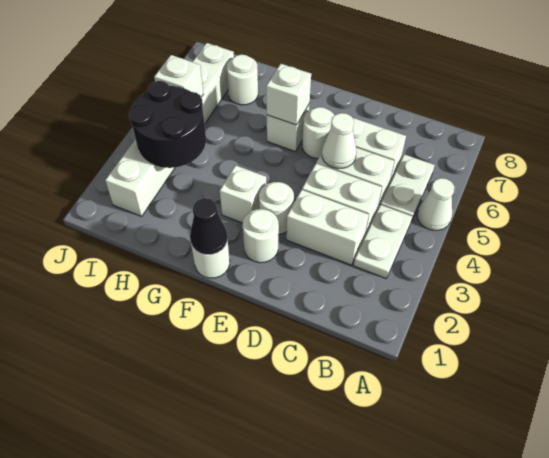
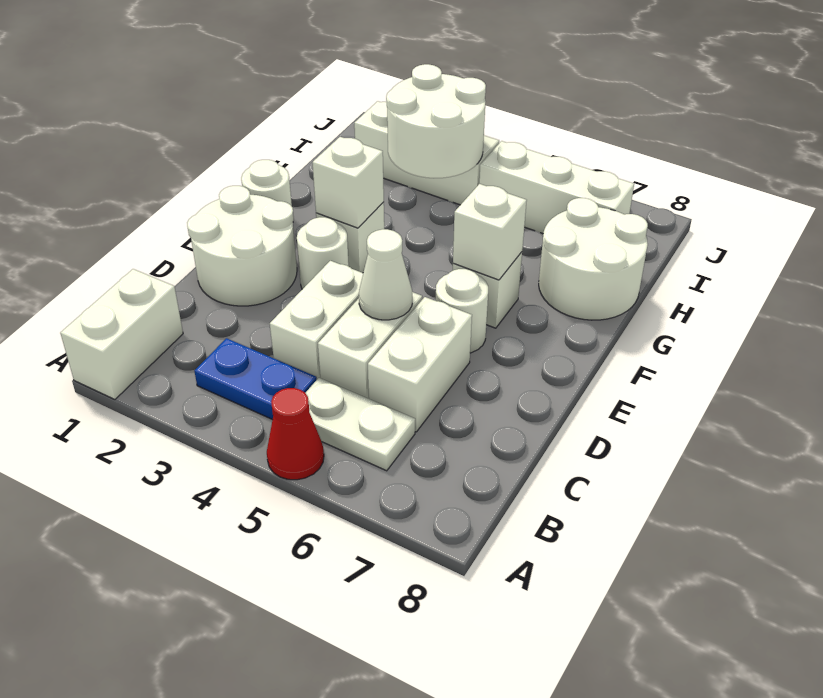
white 1x1 cone [417,178,454,230] -> red 1x1 cone [267,388,324,480]
white 1x2 plate [354,204,412,278] -> blue 1x2 plate [195,338,317,420]
white 1x2 brick [286,190,369,265] -> white 1x2 brick moved to [60,269,183,399]
white 1x1 round brick [243,209,279,263] -> white 2x2 round brick [187,186,297,306]
black 1x1 cone [190,198,227,255] -> none
black 2x2 round brick [129,81,206,168] -> white 2x2 round brick [386,64,486,178]
white 1x1 round brick [227,55,258,105] -> white 2x2 round brick [539,198,648,320]
white 1x1 brick [154,55,203,97] -> white 1x1 brick moved to [312,137,384,228]

